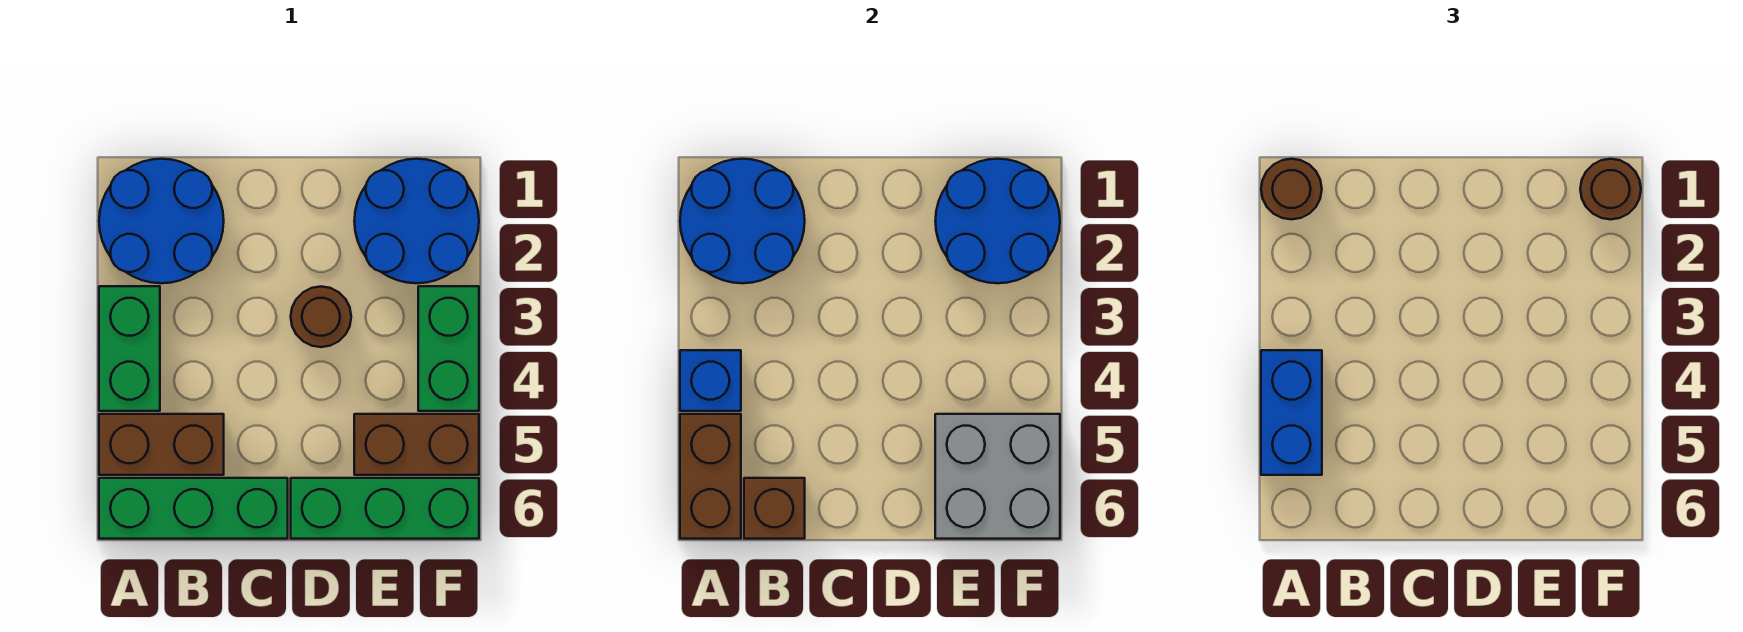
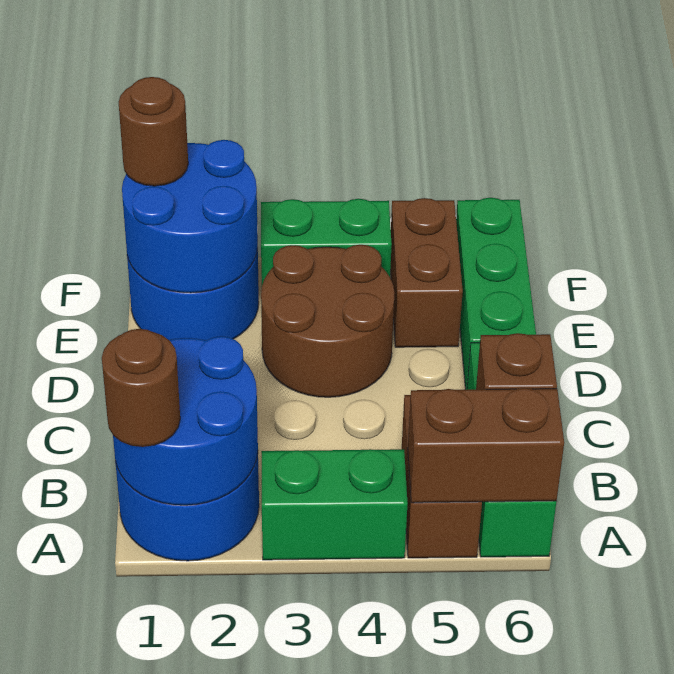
blue 1x1 brick [680,350,741,411] -> none
blue 1x2 brick [1261,350,1322,475] -> none
brown 1x1 round brick [291,287,351,347] -> brown 2x2 round brick [261,245,395,397]
grey 2x2 brick [935,414,1060,539] -> none

